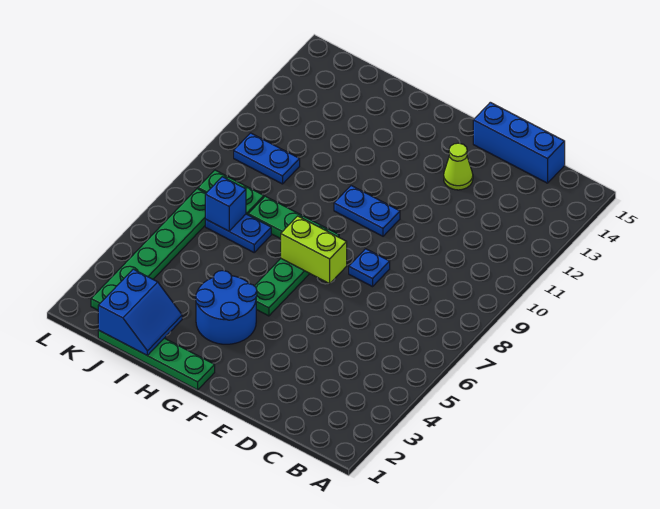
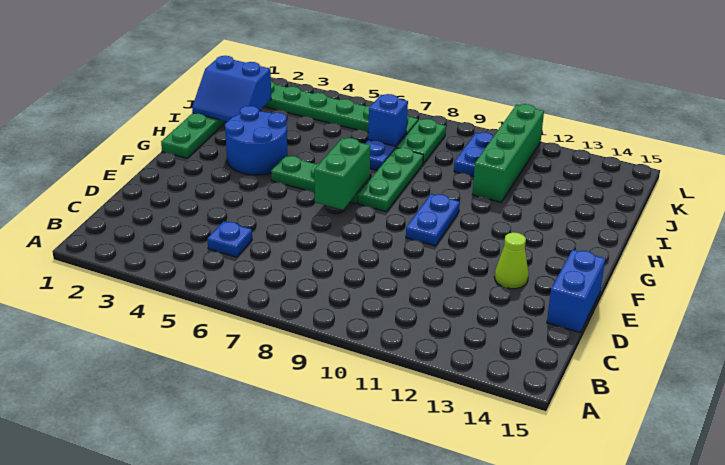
blue 1x3 brick [473,102,565,183] -> blue 1x2 brick [547,250,605,332]
blue 1x1 plate [349,249,390,287] -> blue 1x1 plate moved to [207,221,252,257]
lime 1x2 brick [281,216,347,284] -> green 1x2 brick [314,138,370,210]
none -> green 1x4 brick [472,104,544,202]

